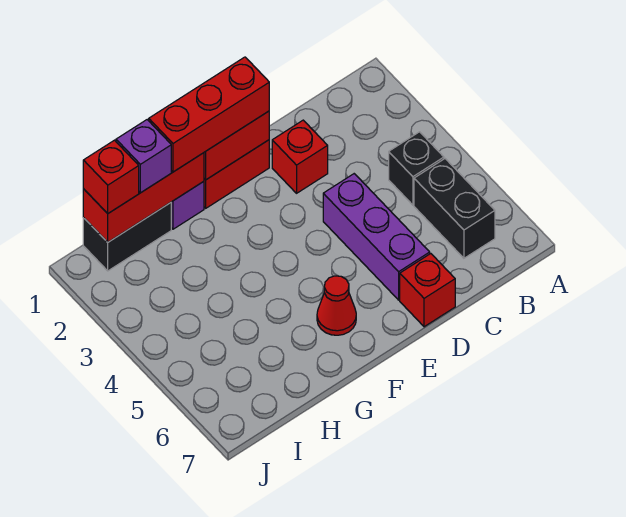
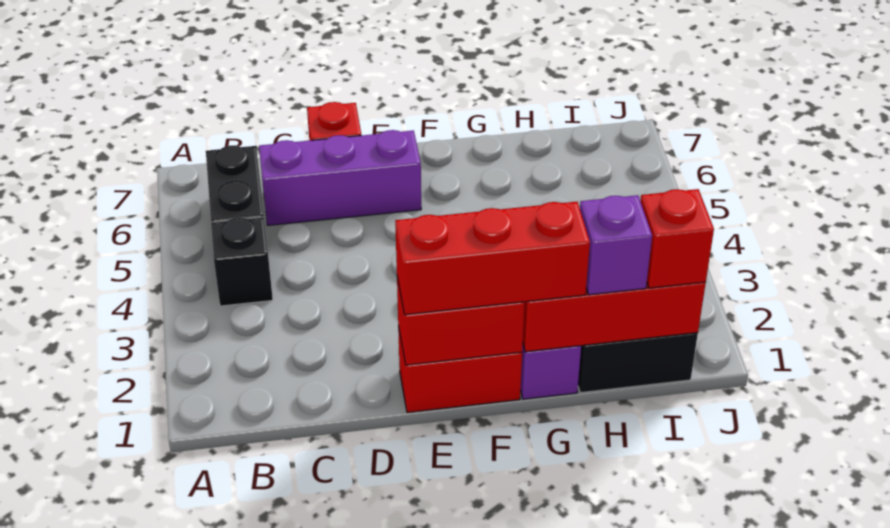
red 1x1 brick [272,120,328,193] -> none
purple 1x3 brick [323,174,430,300] -> purple 1x3 brick turned to [259,130,421,225]
red 1x1 cone [317,276,356,335] -> none

